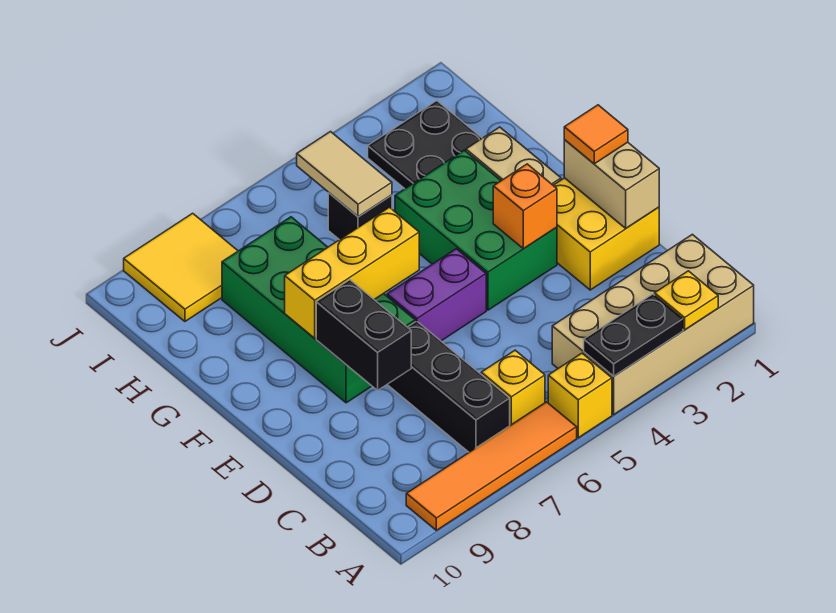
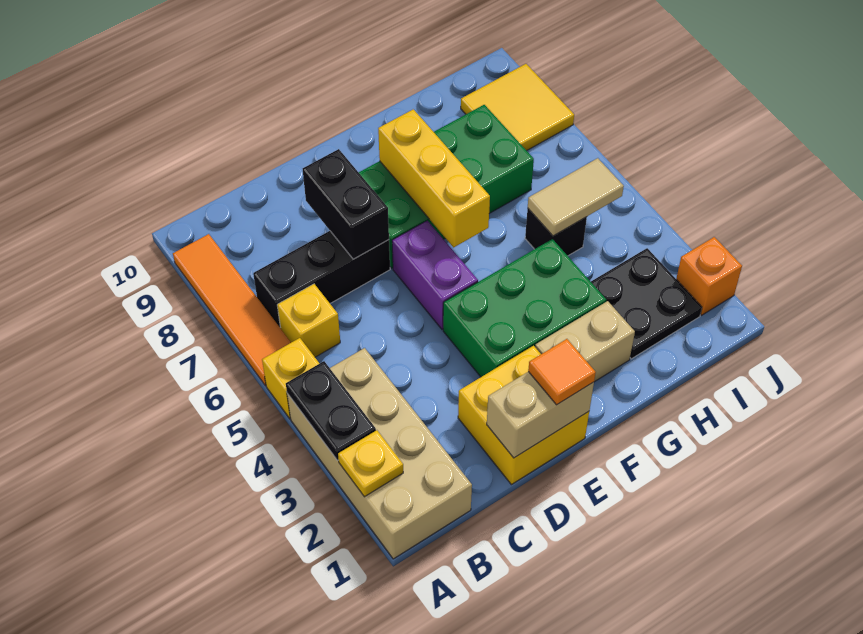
black 1x2 brick [316,280,411,390] -> black 1x2 brick turned to [303,149,389,259]
orange 1x1 brick [493,164,557,249] -> orange 1x1 brick moved to [676,237,742,315]

